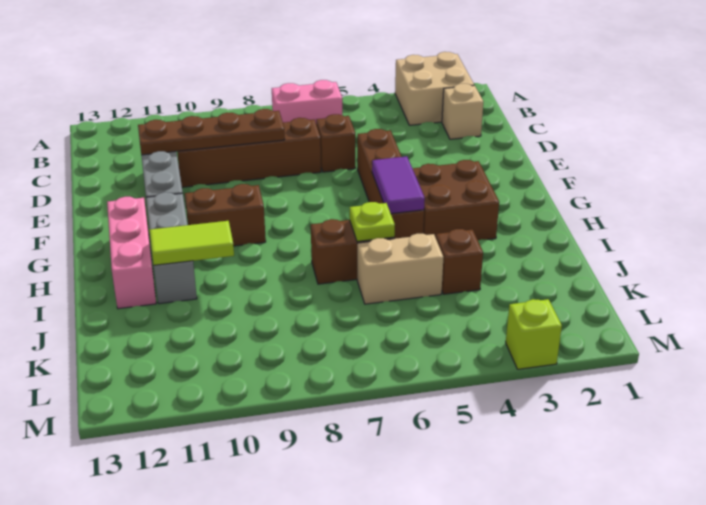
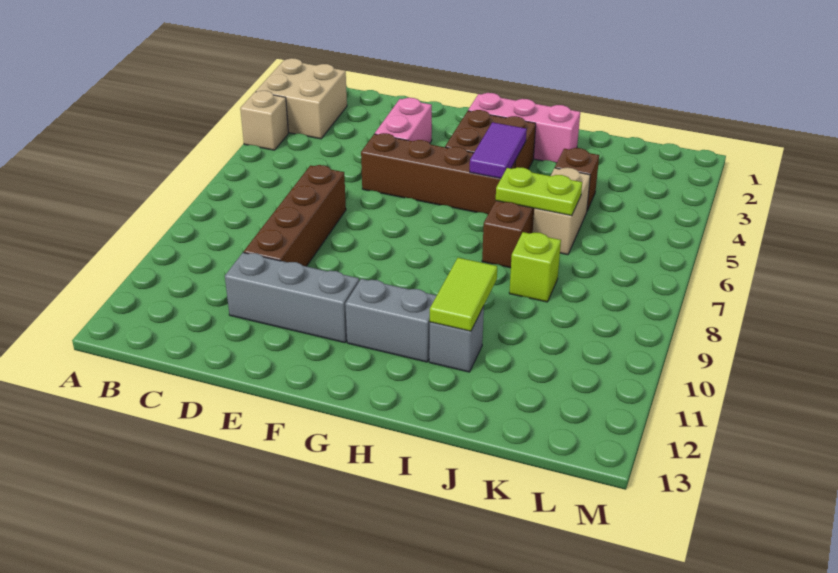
pink 1x2 brick [272,80,342,123] -> pink 1x2 brick moved to [375,98,432,143]
tan 1x1 brick [442,84,483,139] -> tan 1x1 brick moved to [240,91,288,150]
brown 1x1 brick [316,114,355,172] -> none
brown 1x4 plate [138,109,285,155] -> none
purple 1x2 tile [372,156,425,214] -> purple 1x2 tile turned to [470,122,527,178]
brown 1x2 brick [185,184,266,246] -> none
pink 1x3 brick [107,197,156,309] -> pink 1x3 brick moved to [468,93,580,163]
lime 1x1 plate [350,202,395,241] -> lime 1x2 plate [496,167,582,216]
lime 1x1 brick [506,299,562,369] -> lime 1x1 brick moved to [509,232,561,302]

